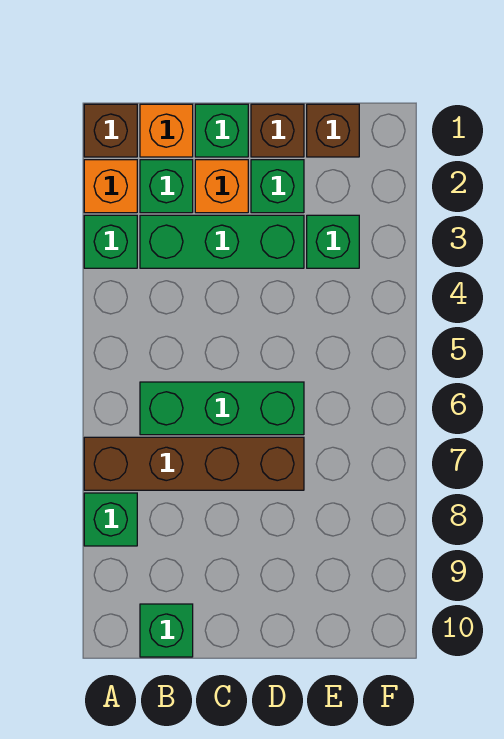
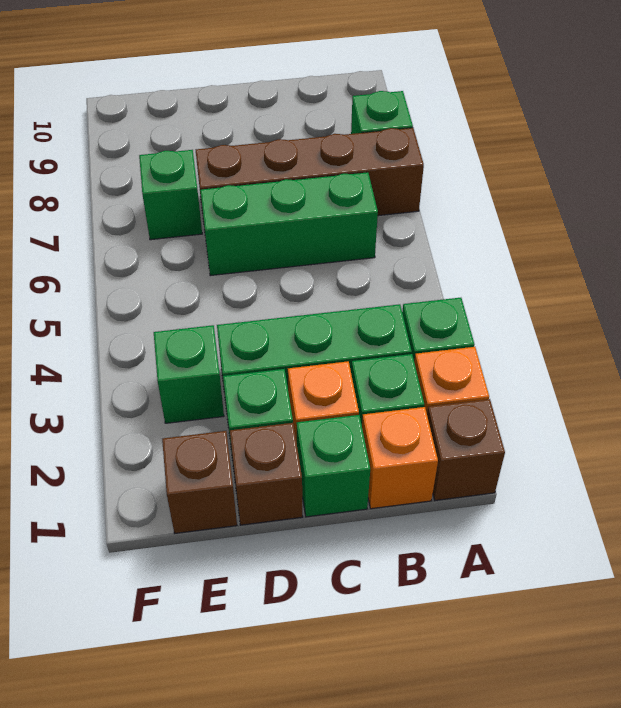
green 1x1 brick [140,604,193,657] -> green 1x1 brick moved to [139,150,202,240]

